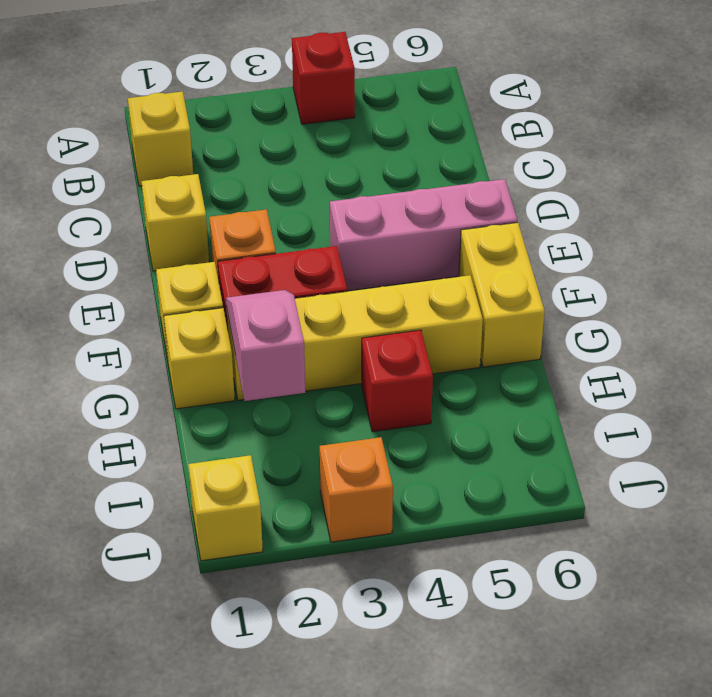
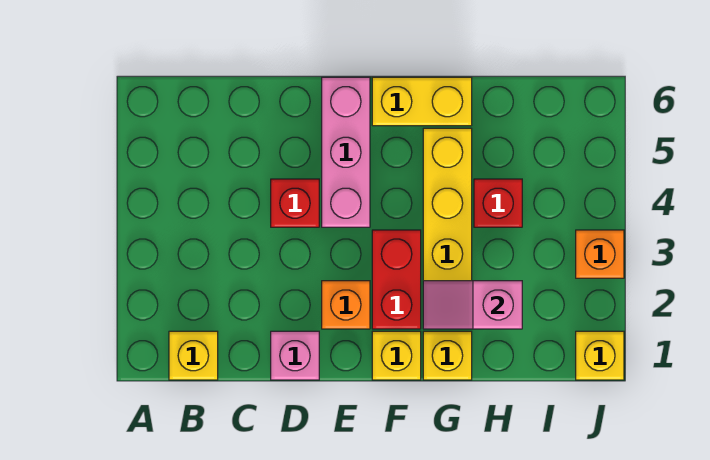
red 1x1 brick [292,32,355,124] -> red 1x1 brick moved to [271,179,319,227]
yellow 1x1 brick [141,174,209,271] -> pink 1x1 brick [271,331,319,380]

